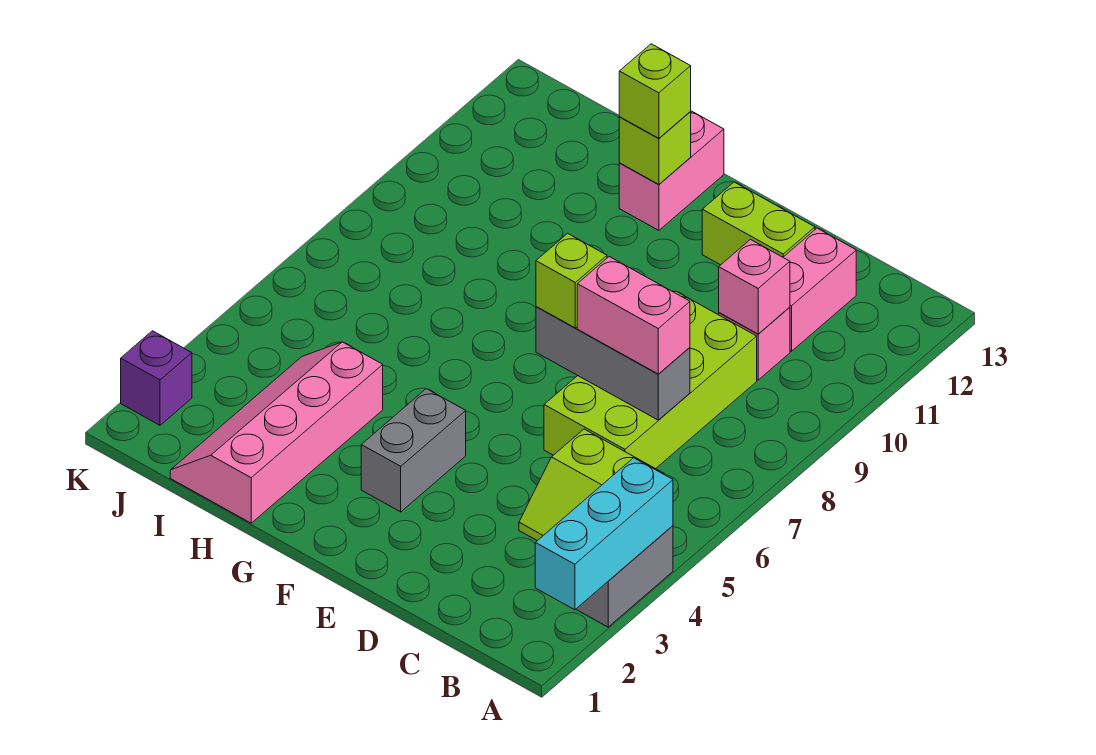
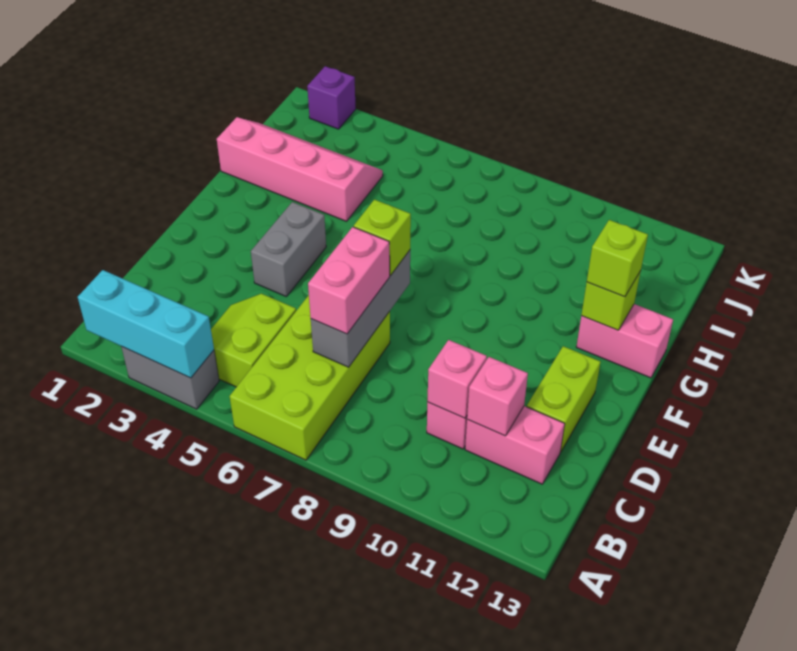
lime 2x4 brick [544,291,757,469] -> lime 2x4 brick turned to [230,295,390,460]
none -> pink 1x1 brick [467,357,528,436]
grey 1x2 brick [361,389,466,512] -> grey 1x2 brick turned to [251,202,326,296]

